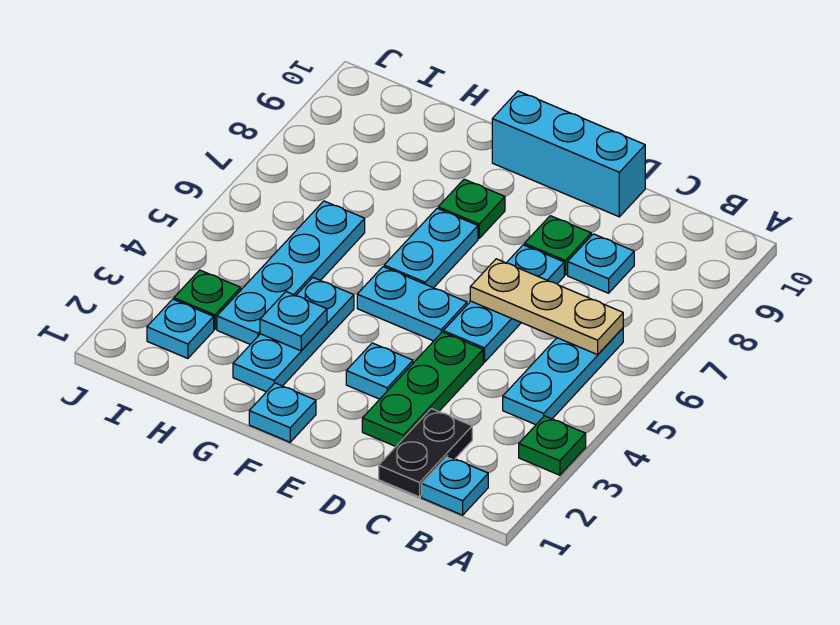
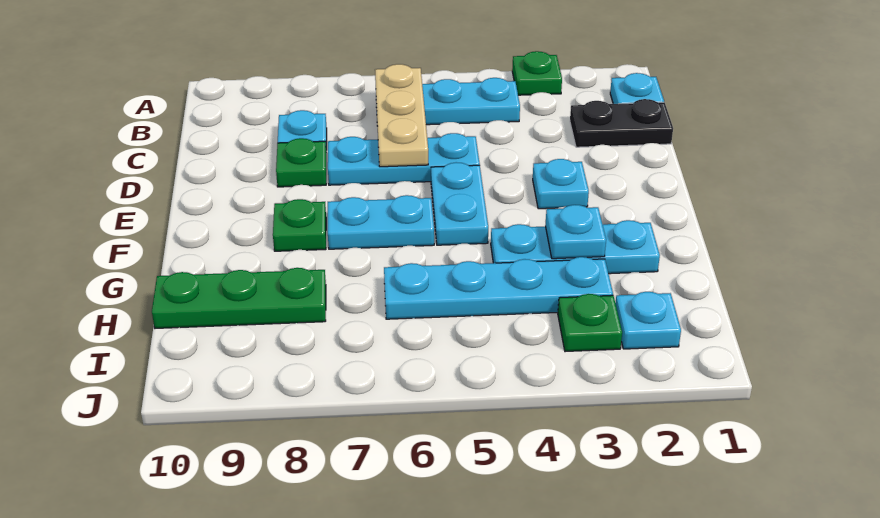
green 1x3 plate [362,332,483,446] -> green 1x3 plate moved to [152,268,326,328]
cyan 1x3 brick [492,91,645,217] -> none
cyan 1x1 plate [249,383,316,442] -> none

